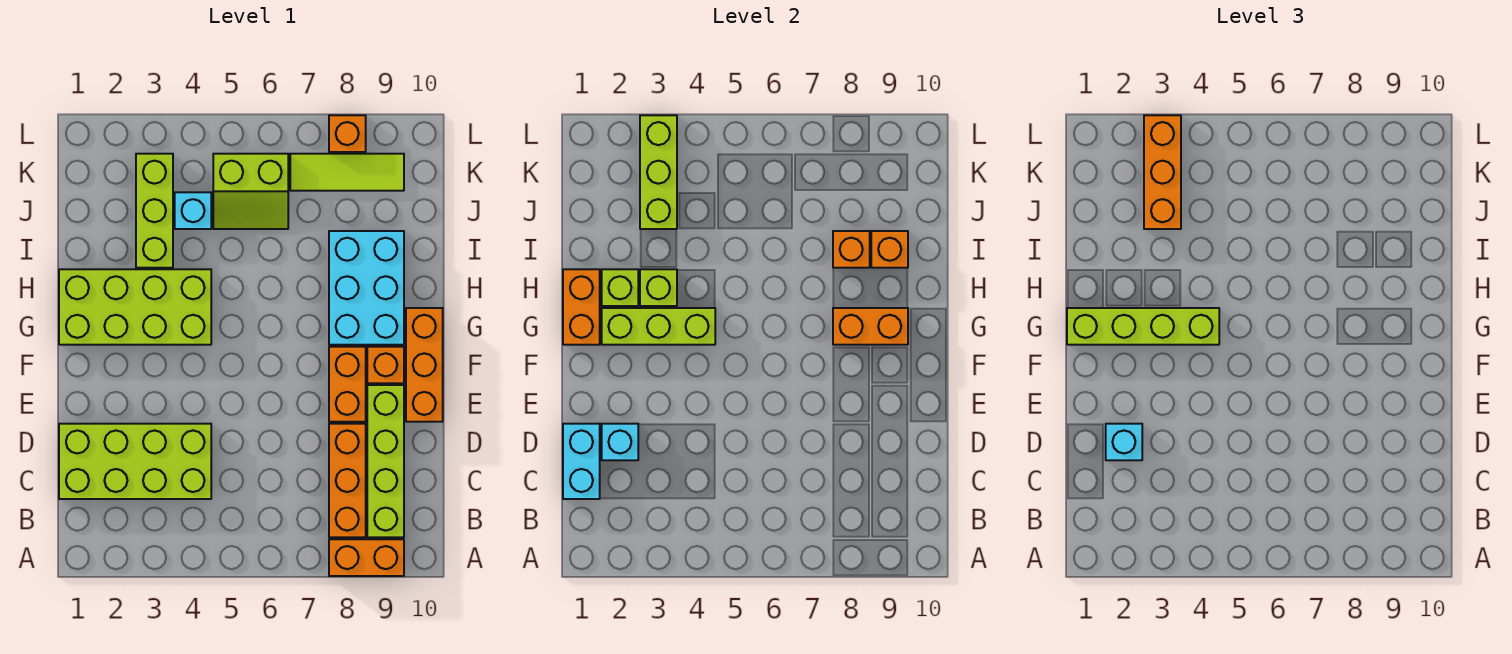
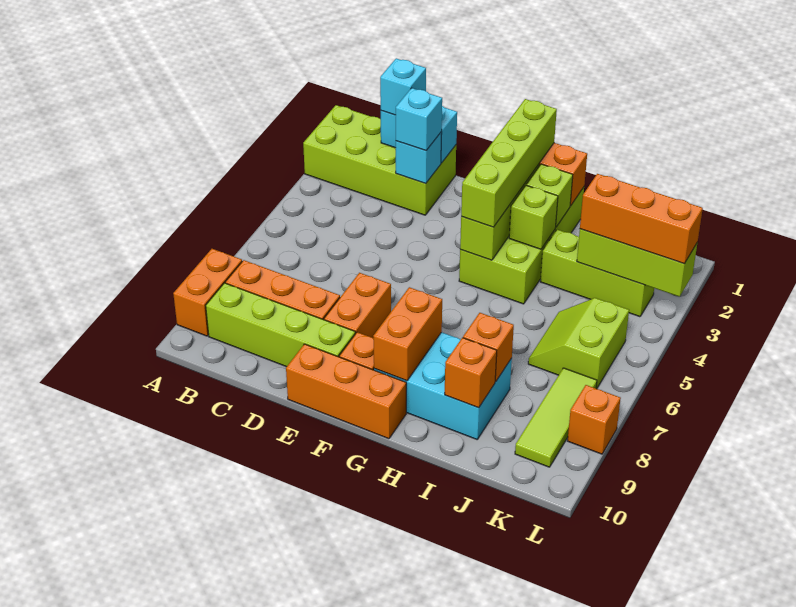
lime 2x4 brick [59,424,211,499] -> lime 2x4 brick turned to [303,105,456,215]
orange 1x2 brick [329,347,366,422] -> orange 1x2 brick turned to [324,273,391,338]
cyan 1x1 brick [175,192,211,229] -> cyan 1x1 brick moved to [380,58,426,115]

